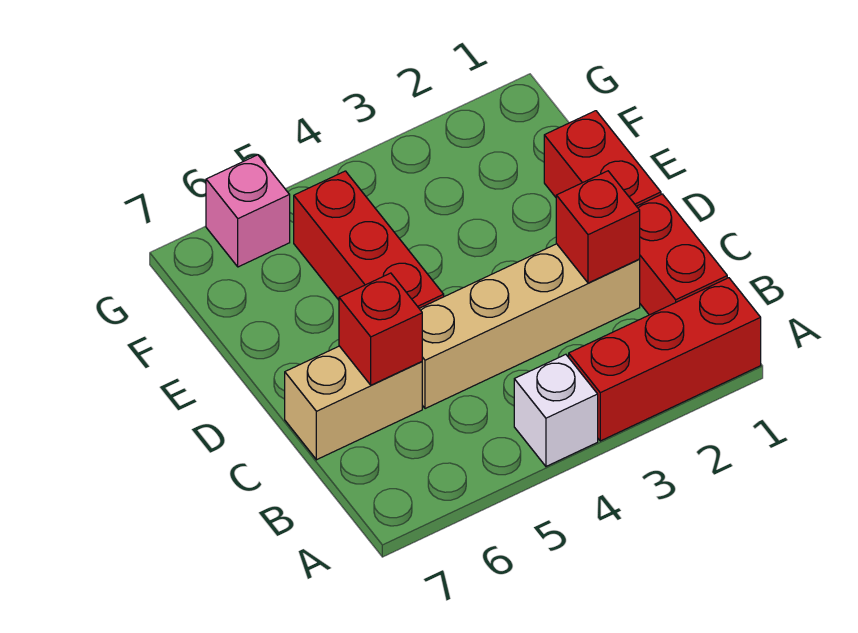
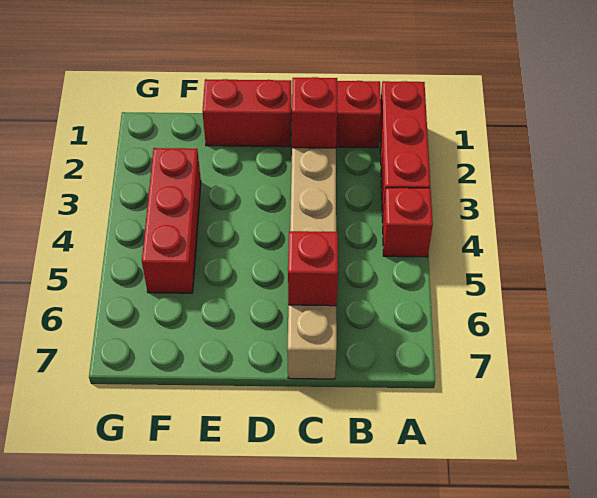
white 1x1 brick [514,354,598,466] -> red 1x1 brick [382,188,433,257]
red 1x3 brick [294,171,444,308] -> red 1x3 brick turned to [142,148,201,293]
pink 1x1 brick [206,155,290,267] -> none

